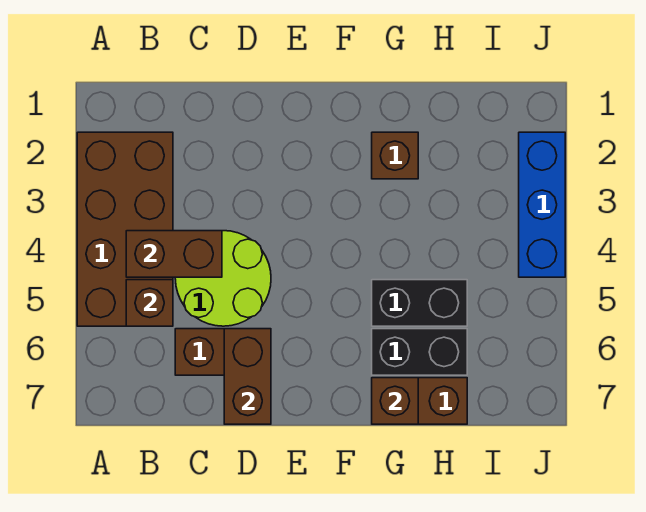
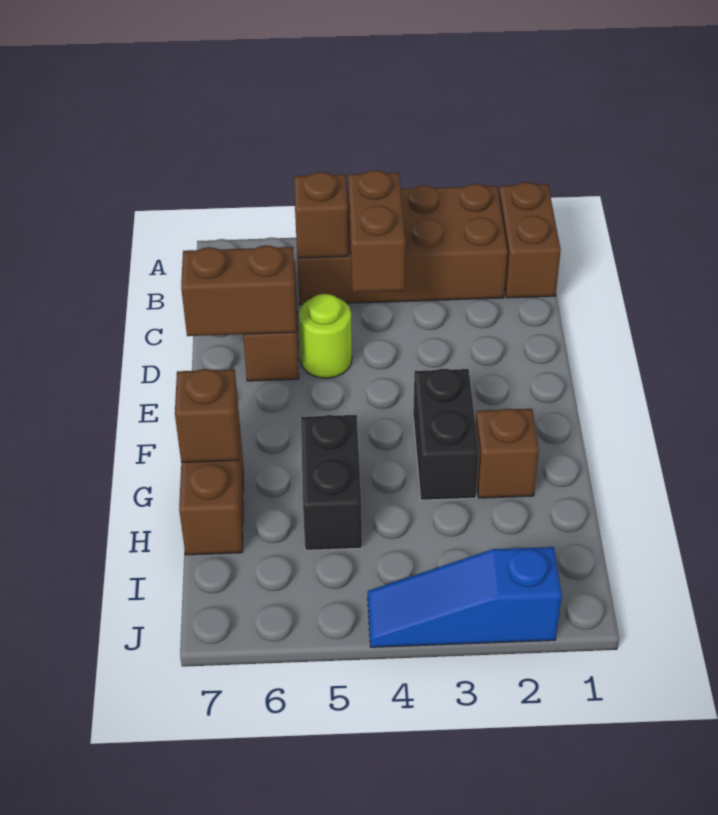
none -> brown 1x2 brick [499,182,561,298]
lime 2x2 round brick [175,231,271,326] -> lime 1x1 round brick [299,294,352,378]
black 1x2 brick [372,329,467,375] -> black 1x2 brick moved to [413,369,479,500]
blue 1x3 brick [519,132,565,277] -> blue 1x3 slope [368,547,562,647]

